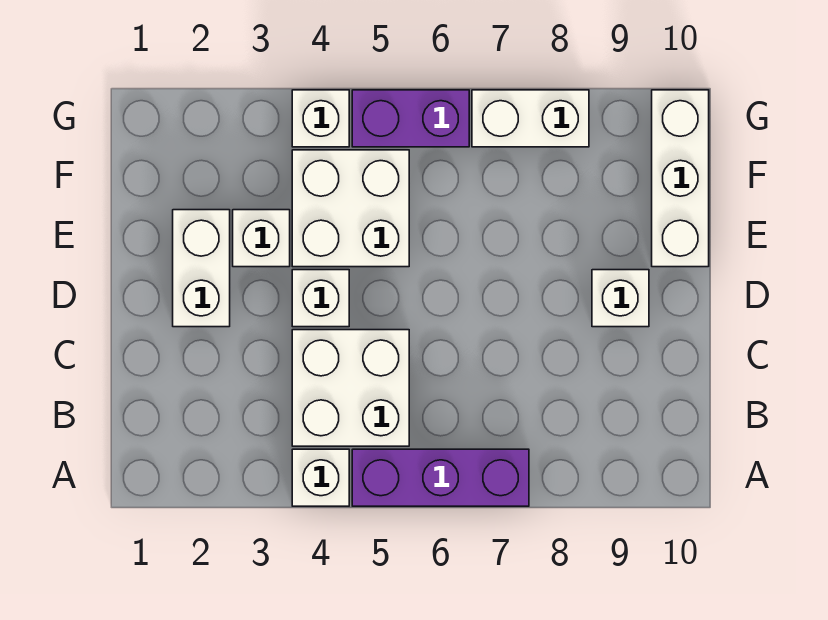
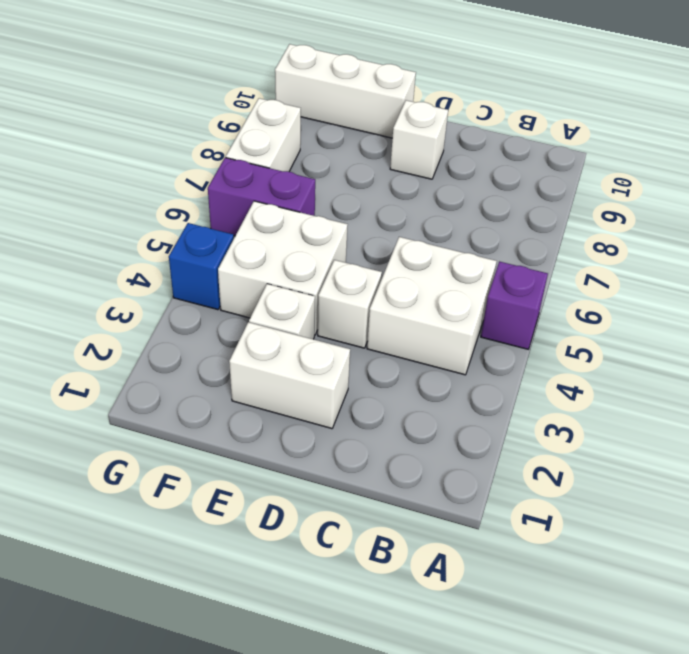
white 1x1 brick [292,449,349,506] -> none
purple 1x3 brick [352,449,529,506] -> purple 1x1 brick [481,262,548,349]
white 1x1 brick [292,90,349,147] -> blue 1x1 brick [169,223,234,310]
purple 1x2 brick [352,90,469,147] -> purple 1x2 brick turned to [208,158,315,236]

